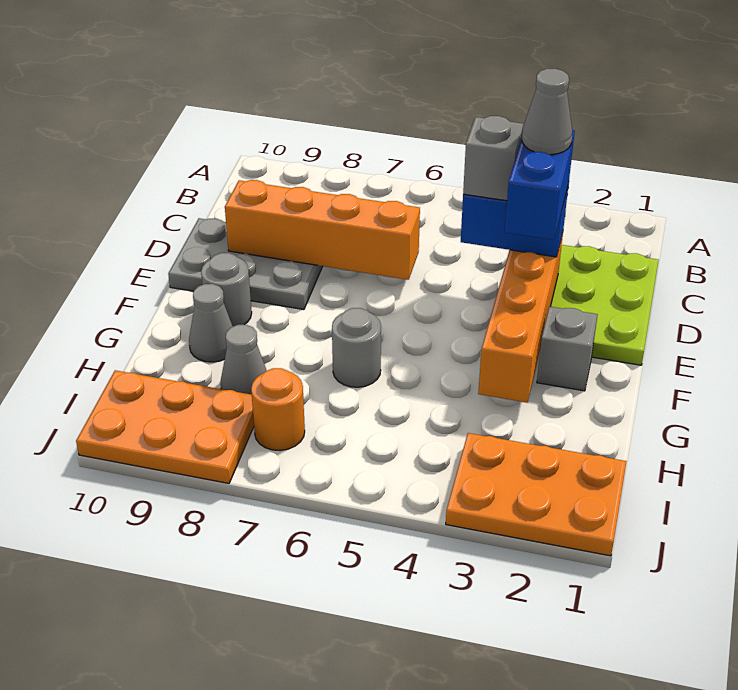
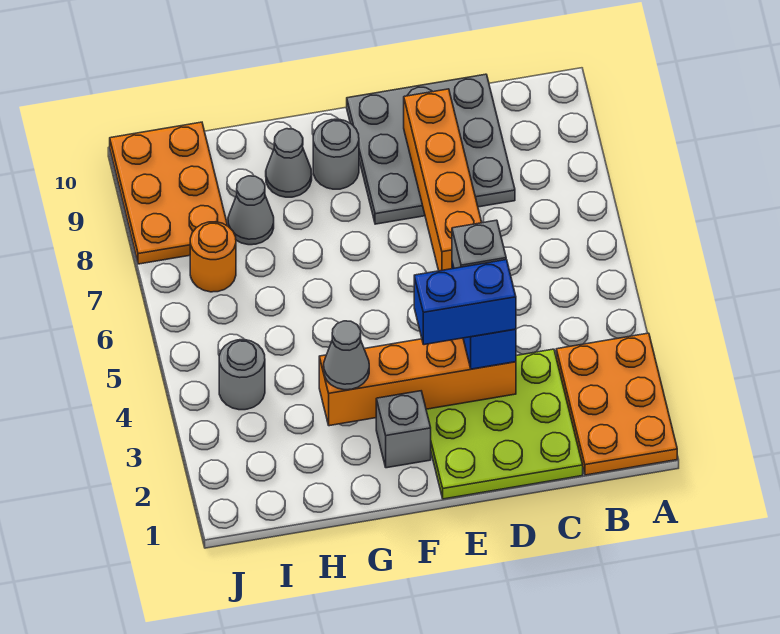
grey 1x1 cone [522,69,572,155] -> grey 1x1 cone moved to [324,321,369,390]
grey 2x3 plate [168,218,323,310] -> grey 3x3 plate [347,74,515,224]
grey 1x1 round brick [332,308,381,387] -> grey 1x1 round brick moved to [219,340,265,410]
orange 2x3 plate [446,433,627,556] -> orange 2x3 plate moved to [556,333,677,475]

